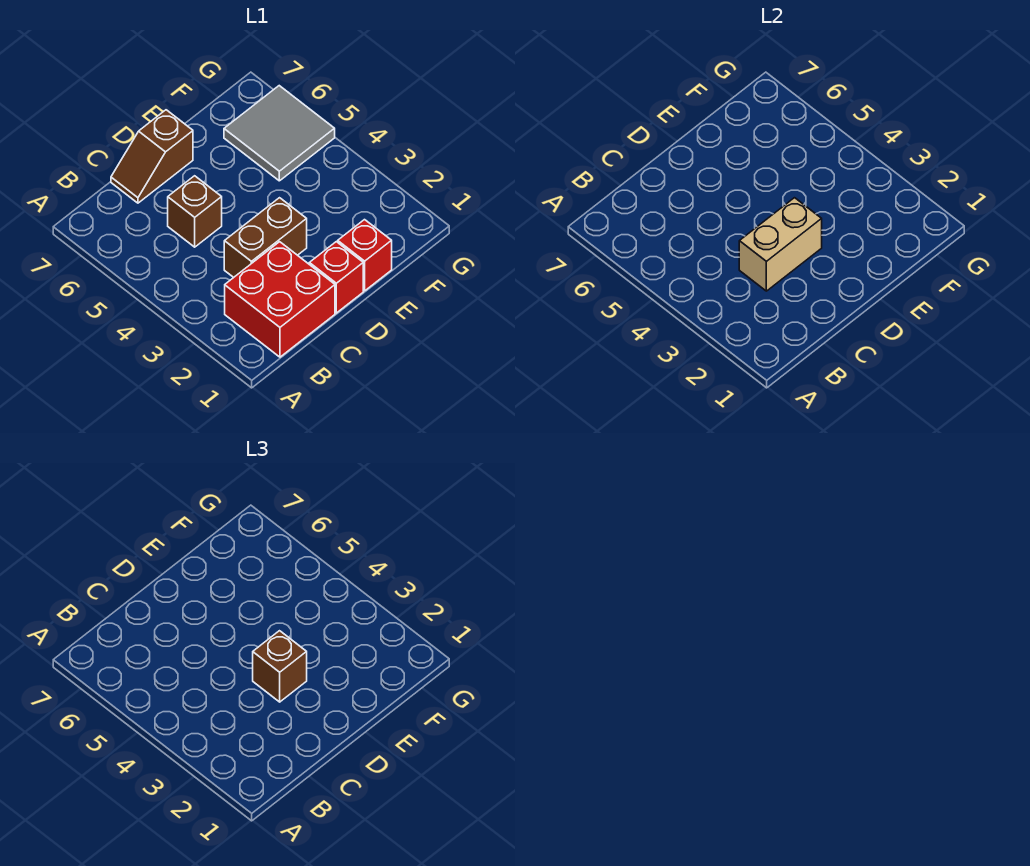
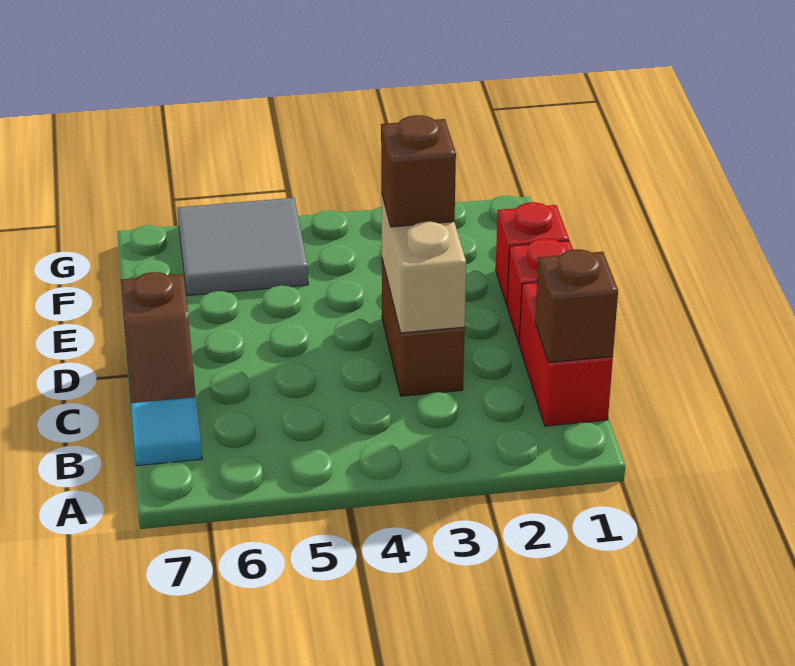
red 2x2 brick [225,242,335,357] -> red 1x2 brick [519,282,613,426]
none -> cyan 1x1 tile [131,397,202,466]
brown 1x1 brick [168,176,222,247] -> brown 1x1 brick moved to [535,249,618,362]

